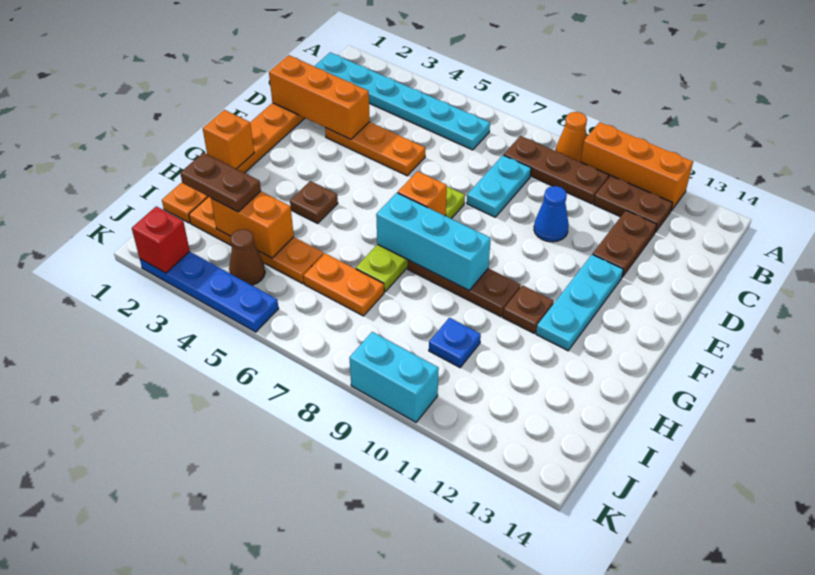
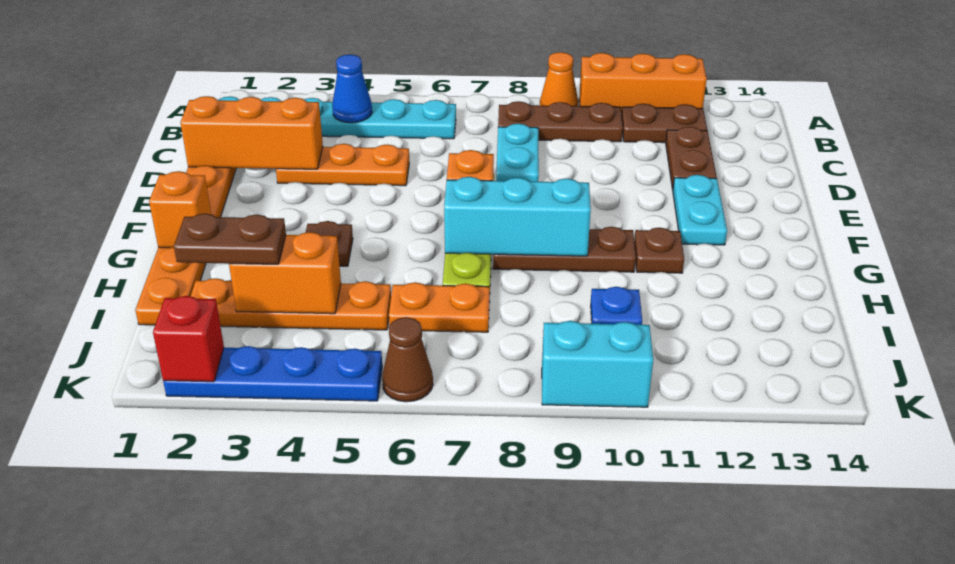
blue 1x1 cone [534,186,569,242] -> blue 1x1 cone moved to [332,55,372,123]
cyan 1x3 plate [536,254,623,351] -> cyan 1x2 plate [673,175,727,245]
brown 1x1 cone [229,229,265,285] -> brown 1x1 cone moved to [382,317,433,402]

